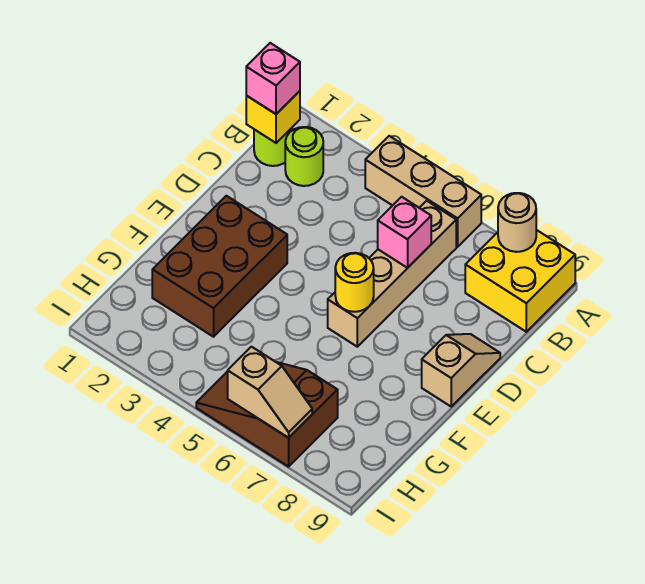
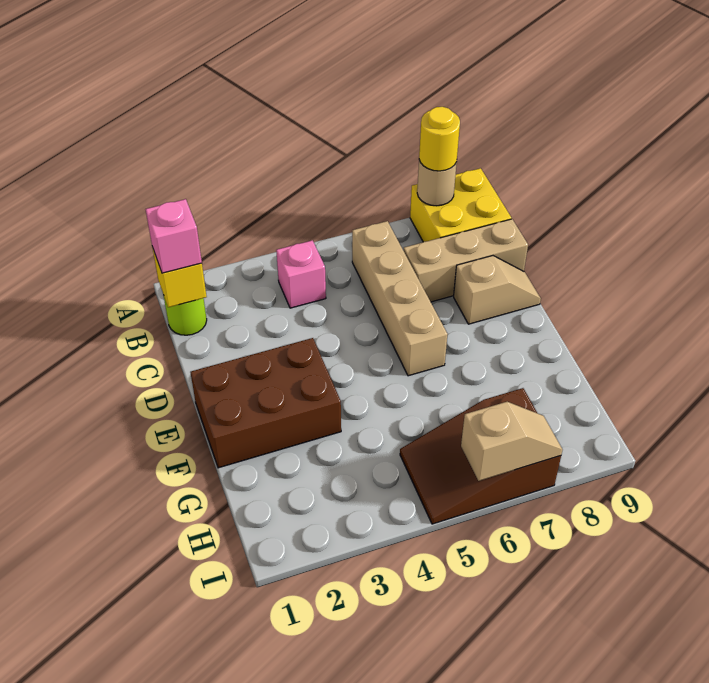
tan 1x3 brick [365,136,481,247] -> tan 1x3 brick moved to [404,219,528,302]
lime 1x1 round brick [285,127,323,186] -> none
pink 1x1 brick [378,197,431,268] -> pink 1x1 brick moved to [276,240,326,308]
tan 1x2 slope [422,334,500,406] -> tan 1x2 slope turned to [454,256,541,324]
brown 2x3 brick [152,196,287,337] -> brown 2x3 brick turned to [191,338,341,468]
yellow 1x1 round brick [335,253,374,312] -> yellow 1x1 round brick moved to [419,107,460,171]

